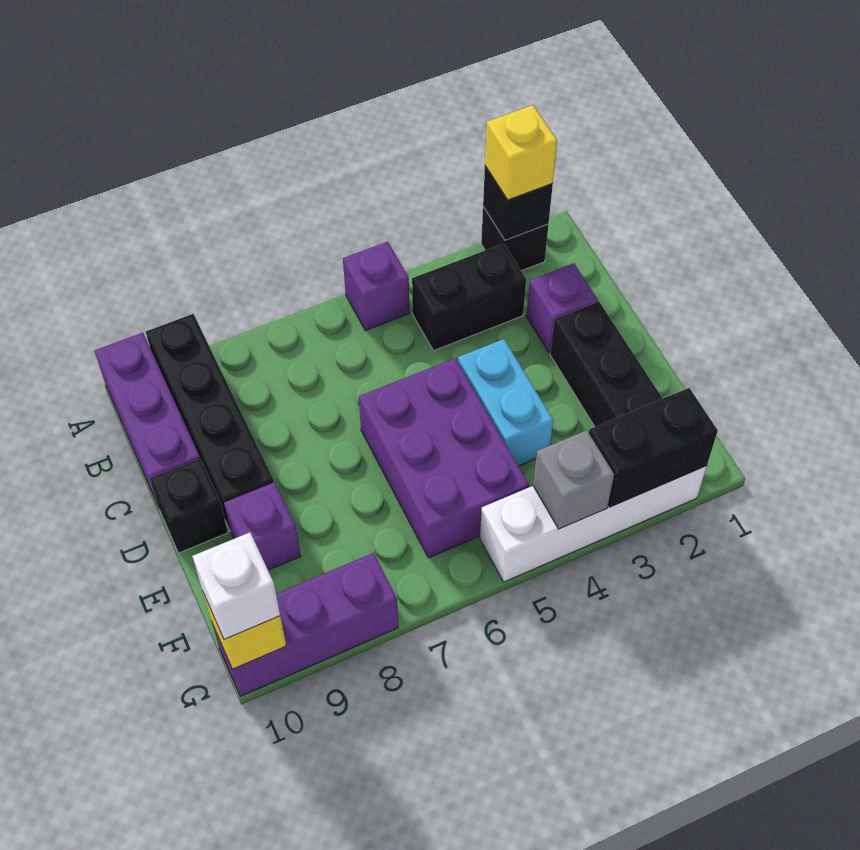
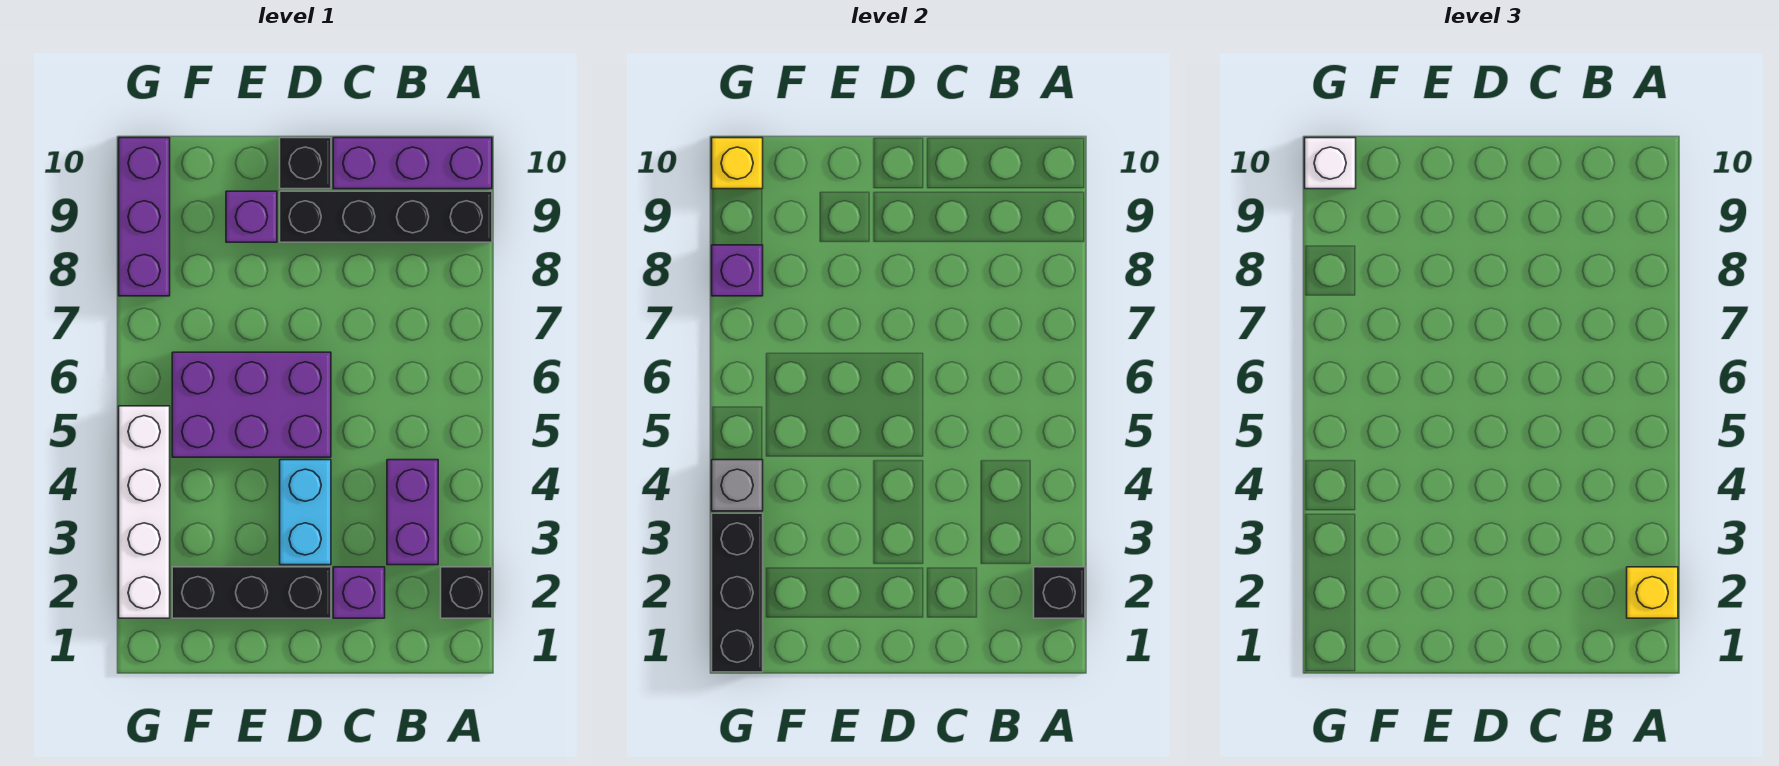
purple 1x1 brick [343,242,409,330] -> purple 1x1 brick moved to [712,245,763,296]
black 1x2 brick [412,244,526,351] -> purple 1x2 brick [387,460,438,565]
cyan 1x2 brick [458,339,553,466] -> cyan 1x2 brick turned to [280,460,331,565]
black 1x2 brick [589,388,718,507] -> black 1x3 brick [712,513,763,672]

